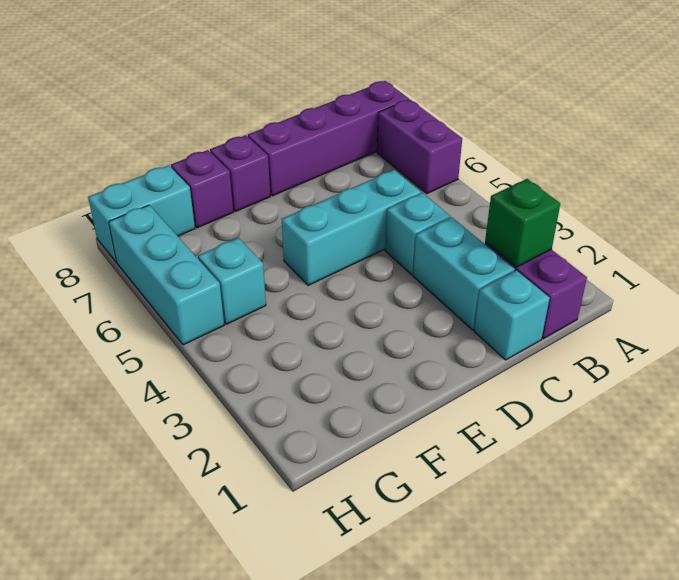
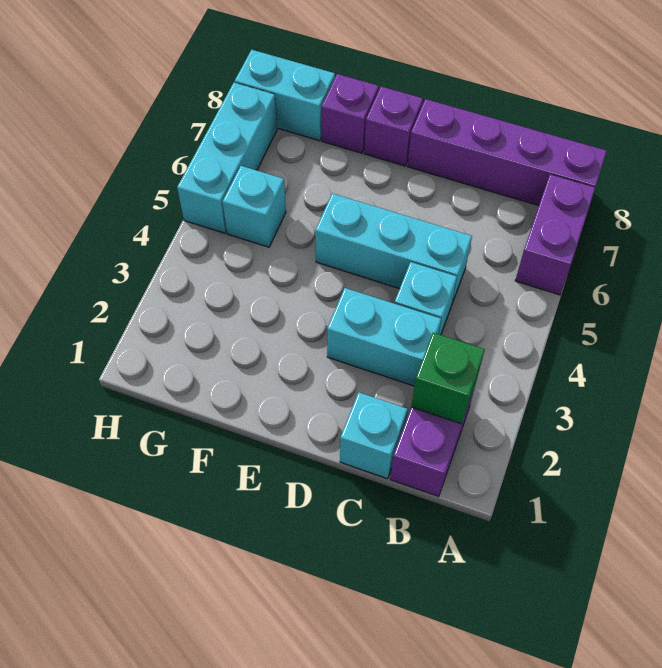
cyan 1x2 brick [413,217,515,330] -> cyan 1x2 brick turned to [327,288,441,386]

